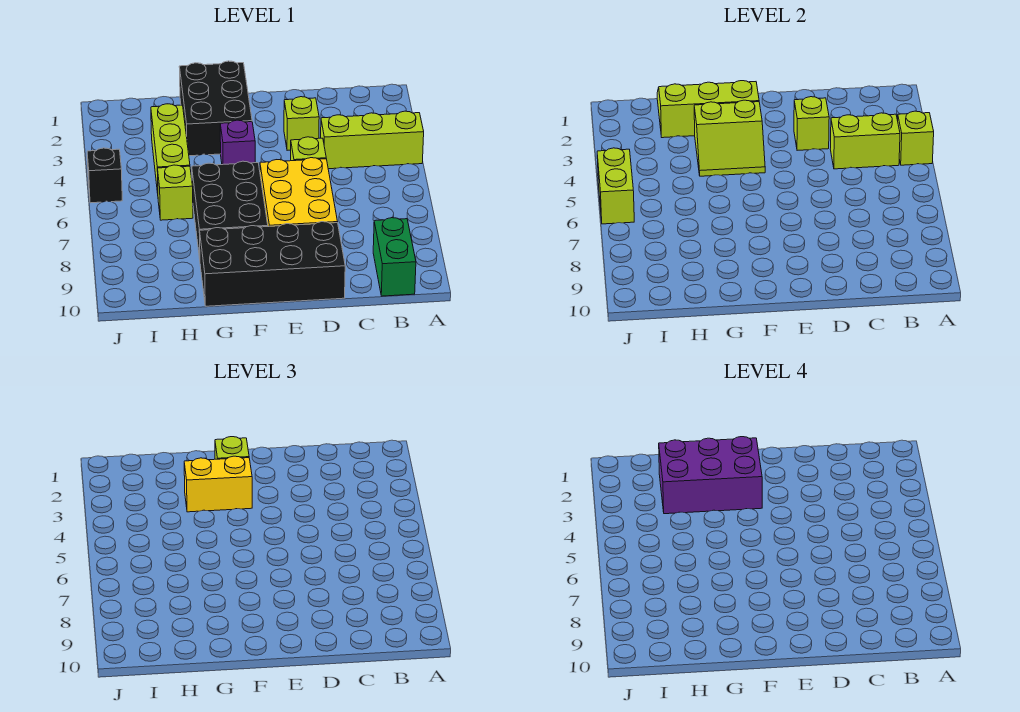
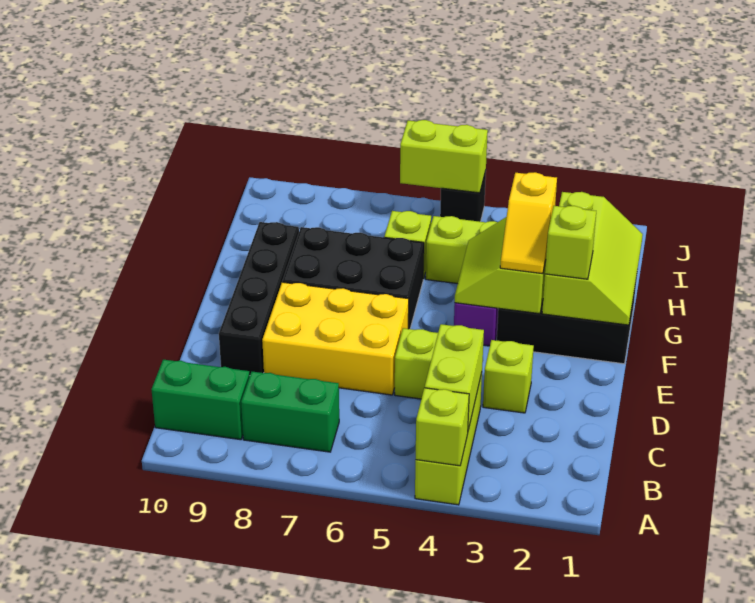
none -> green 1x2 brick [241,372,339,452]
lime 1x1 brick [794,97,829,150] -> none
black 2x4 brick [200,222,345,306] -> black 1x4 brick [219,222,299,376]
purple 2x3 brick [659,437,762,514] -> none
yellow 1x2 brick [184,456,252,512] -> yellow 1x2 slope [500,172,557,274]

